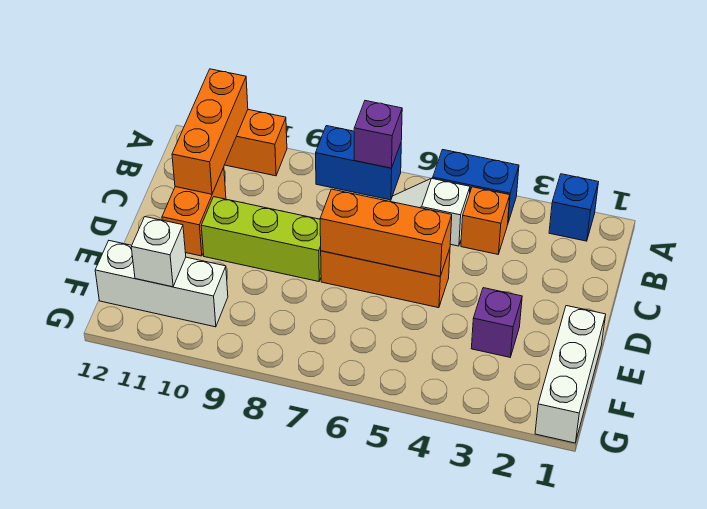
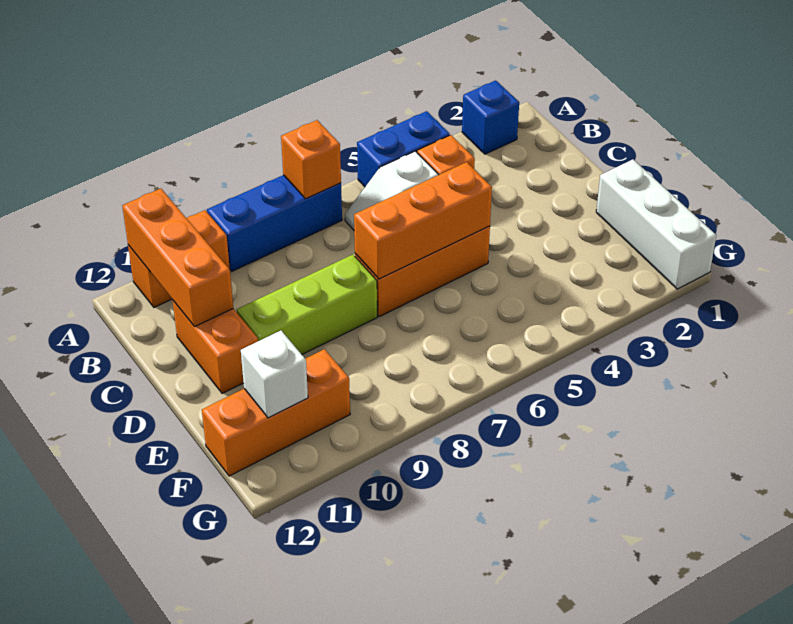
blue 1x2 brick [316,126,401,200] -> blue 1x3 brick [207,175,342,271]
purple 1x1 brick [354,101,402,168] -> orange 1x1 brick [281,120,341,199]
purple 1x1 brick [471,288,522,357] -> none
white 1x3 brick [95,241,228,327] -> orange 1x3 brick [202,349,350,476]

